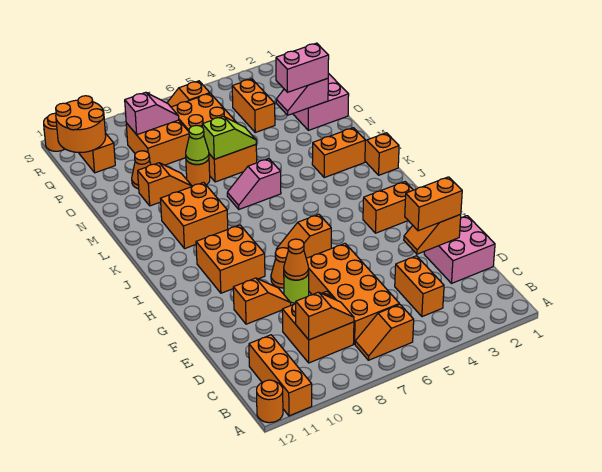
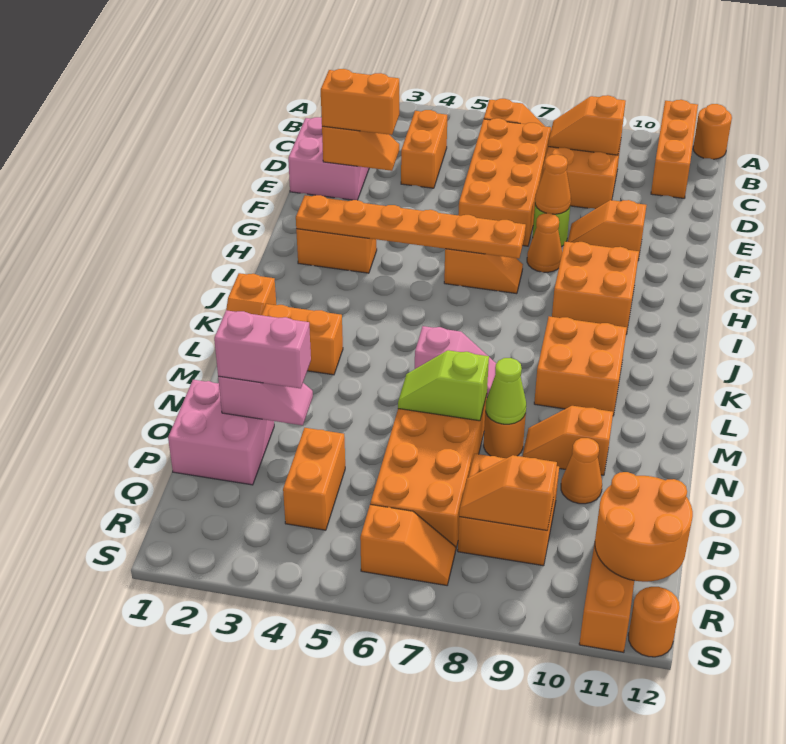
none -> orange 1x6 plate [296,195,526,259]
pink 1x2 slope [125,92,179,135] -> orange 1x2 slope [459,455,557,530]

